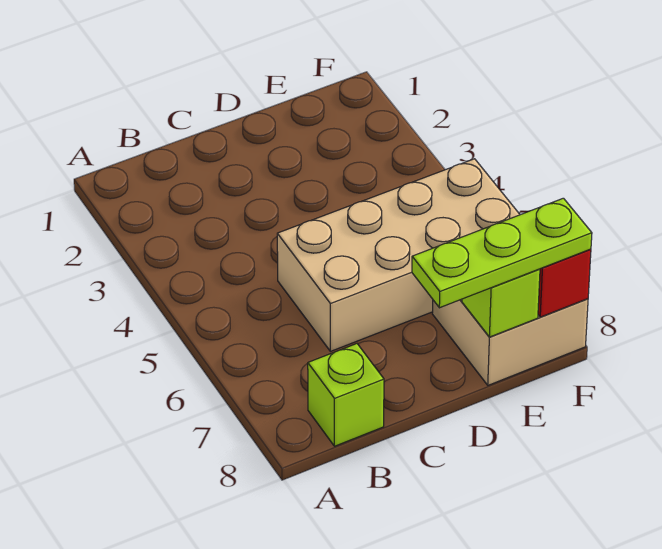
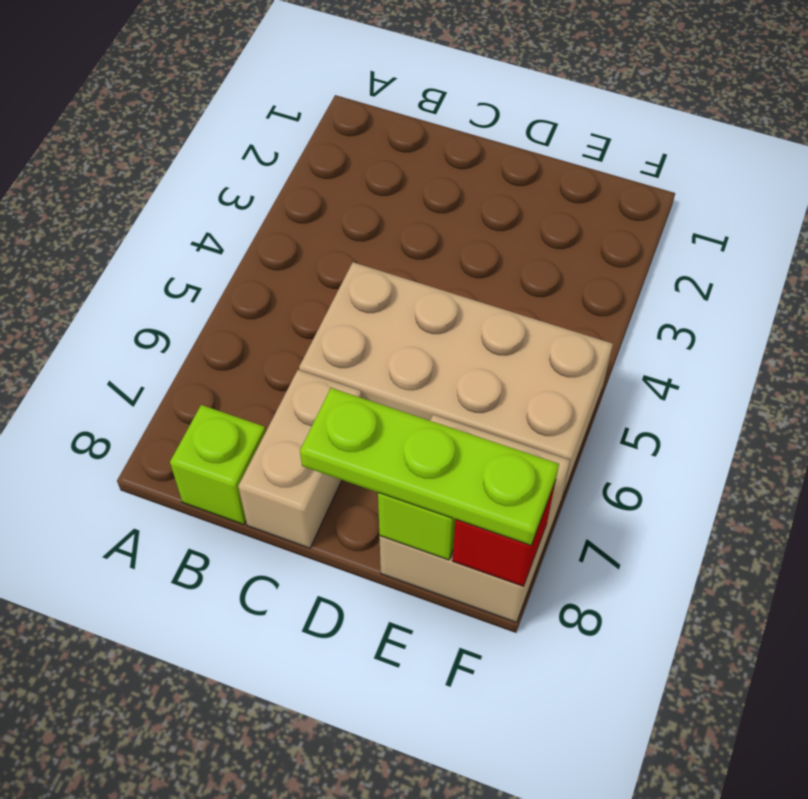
none -> tan 1x2 brick [238,370,362,548]

